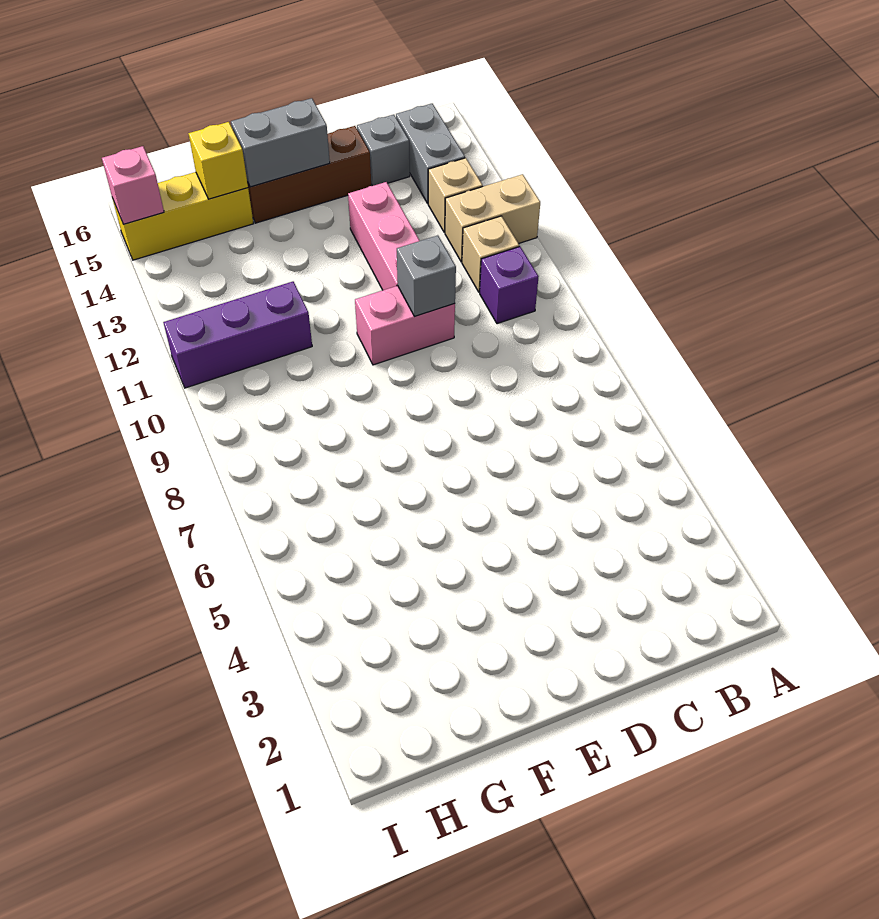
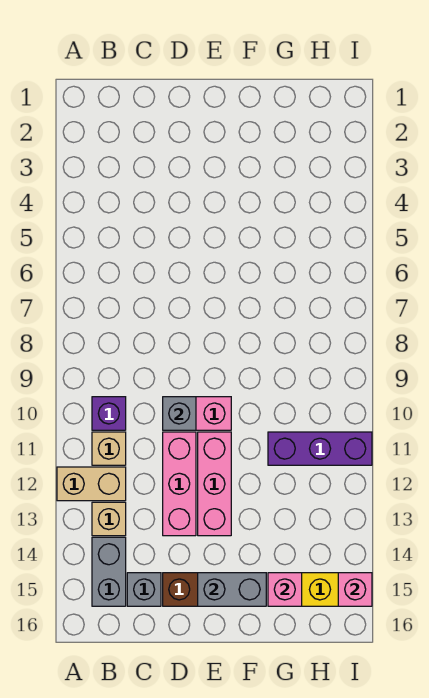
none -> pink 1x3 brick [198,432,231,536]
yellow 1x1 brick [188,122,248,199] -> pink 1x1 brick [268,573,302,606]

